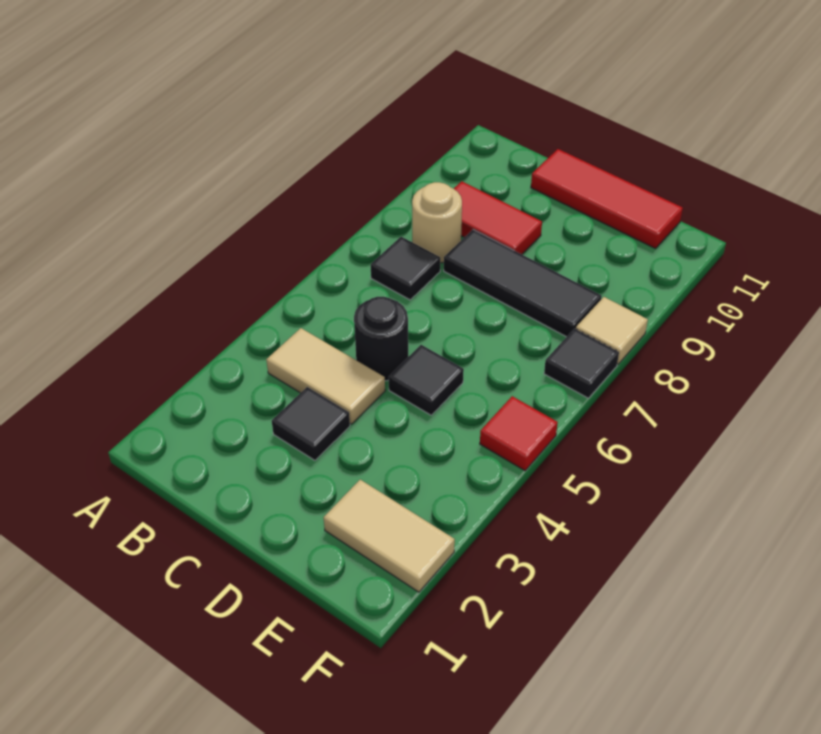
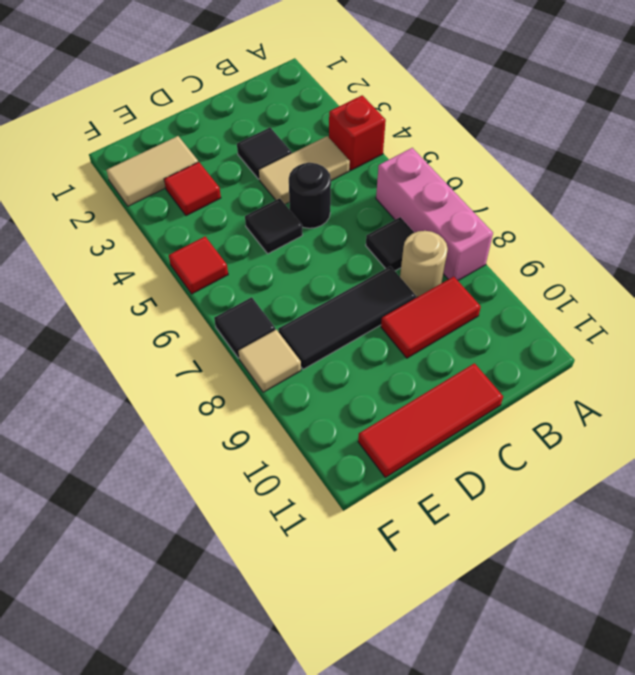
none -> red 1x1 brick [329,95,386,170]
none -> pink 1x3 brick [376,148,493,280]
none -> red 1x1 tile [164,162,221,216]

